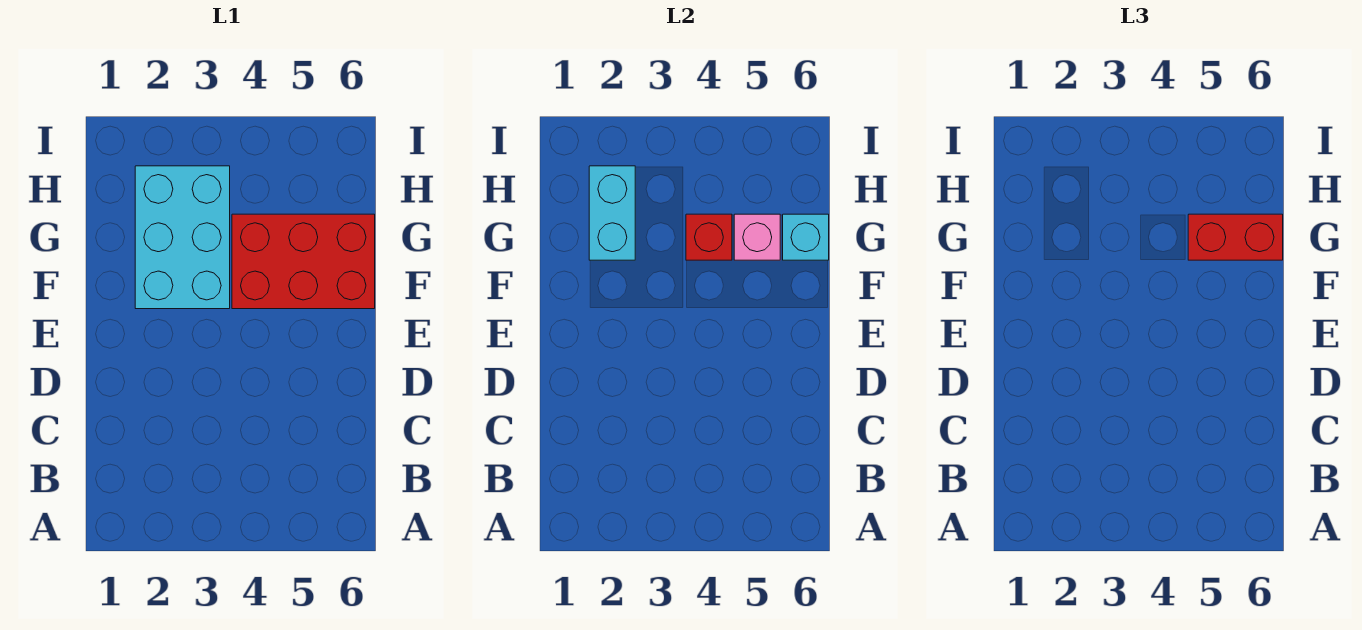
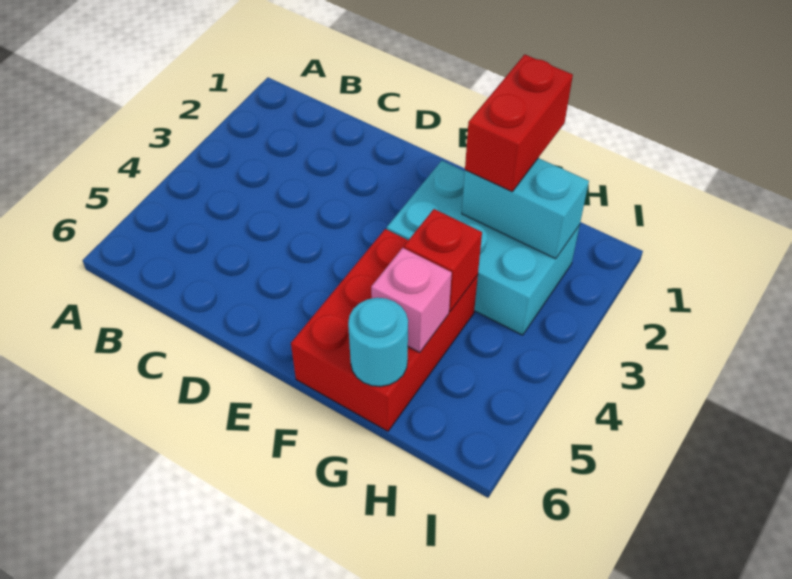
red 1x2 brick [1188,214,1283,260] -> red 1x2 brick moved to [465,54,573,191]
cyan 1x1 brick [783,214,829,260] -> cyan 1x1 round brick [348,298,408,387]

